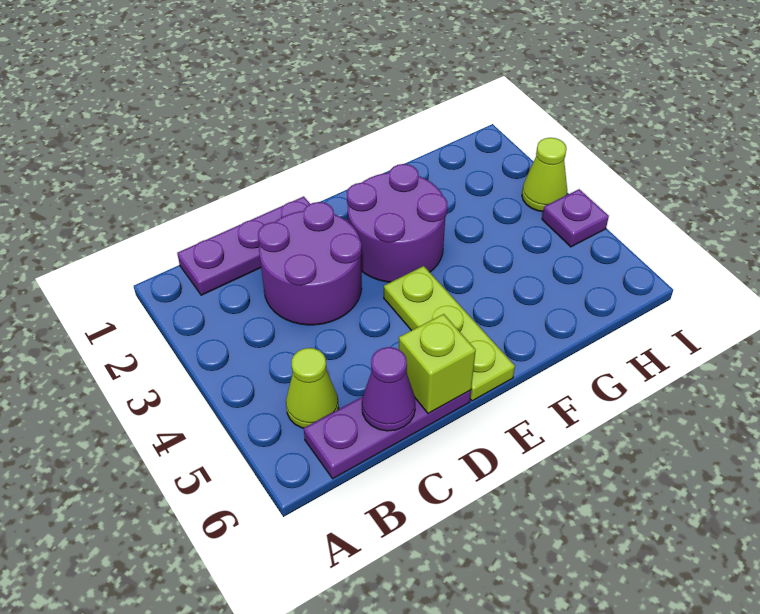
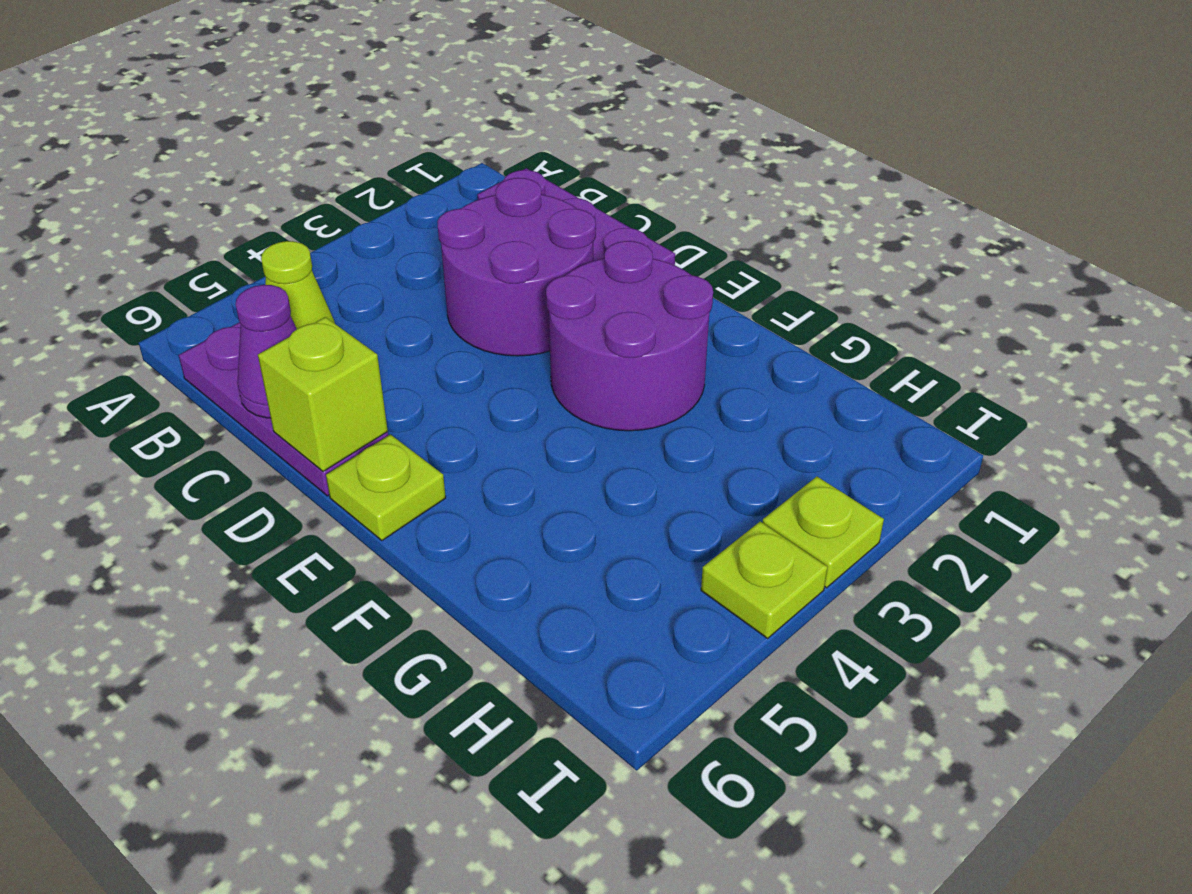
lime 1x3 plate [384,266,515,401] -> lime 1x1 plate [326,434,446,540]
lime 1x1 cone [522,138,567,212] -> lime 1x1 plate [763,477,884,588]
purple 1x1 plate [542,189,609,247] -> lime 1x1 plate [701,522,828,638]

